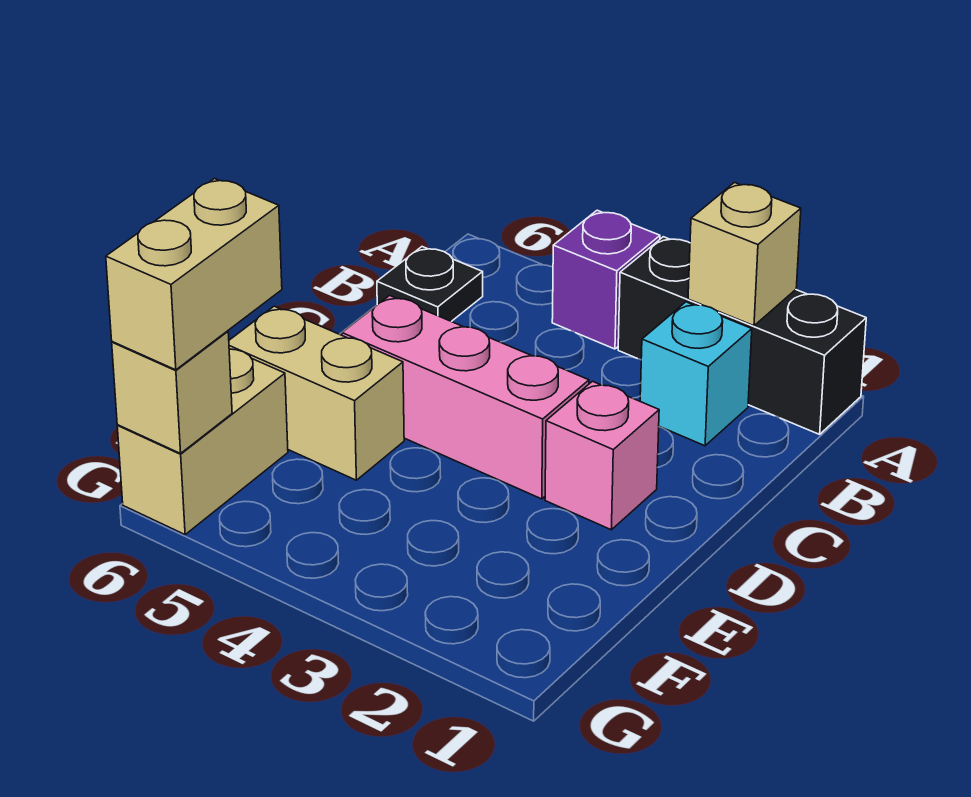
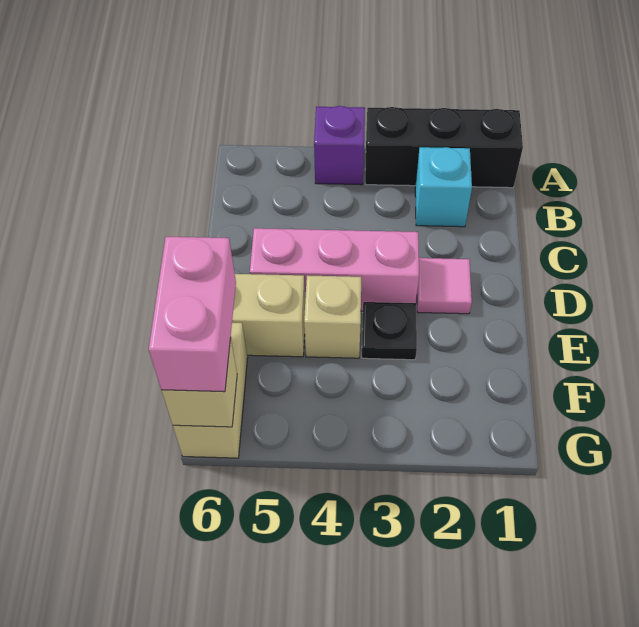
tan 1x1 brick [688,183,801,326] -> tan 1x1 brick moved to [304,275,361,358]
black 1x1 plate [377,247,483,322] -> black 1x1 plate moved to [362,302,417,360]
pink 1x1 brick [545,381,659,530] -> pink 1x1 tile [417,258,472,314]
tan 1x2 brick [106,179,282,370] -> pink 1x2 brick [149,237,236,392]

